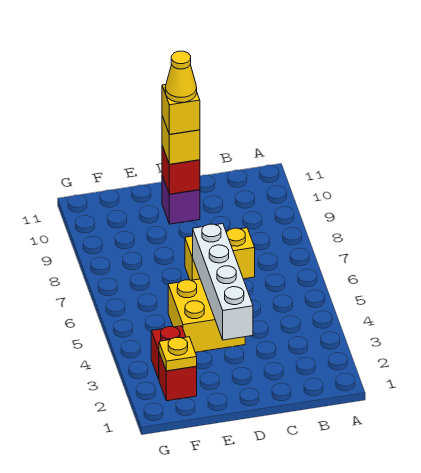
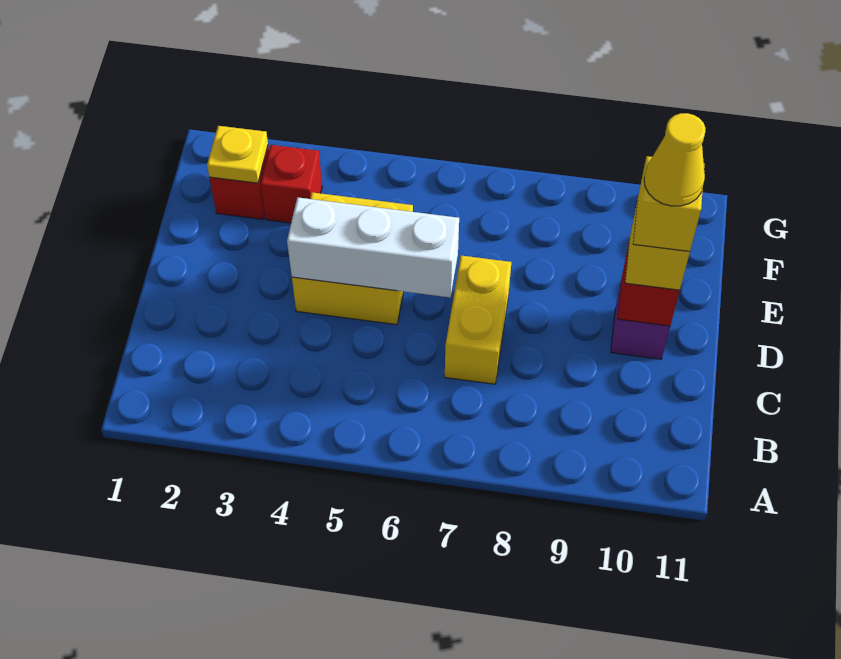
white 1x4 brick [193,224,253,340] -> white 1x3 brick [287,197,459,297]

